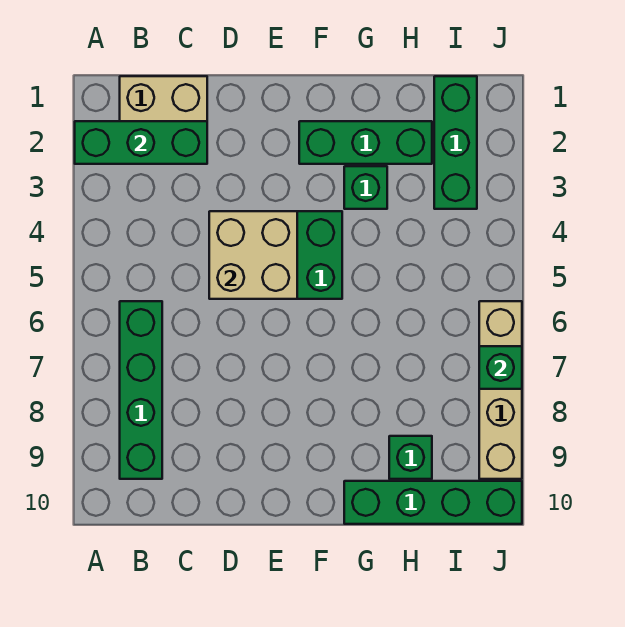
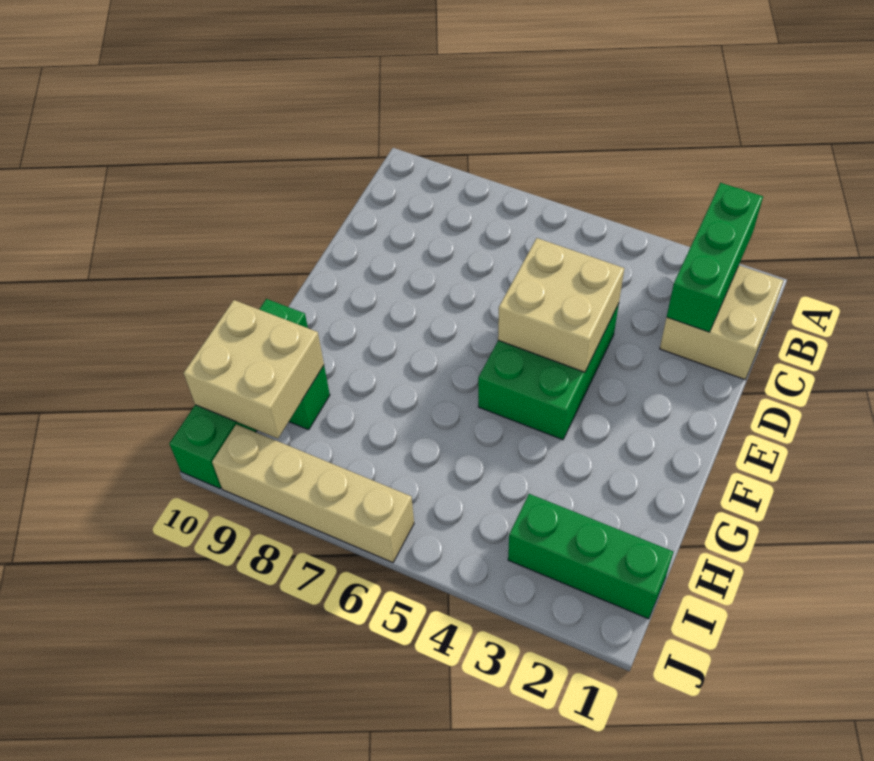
green 1x4 brick [120,301,162,479] -> none
green 1x3 brick [299,121,432,164] -> none
green 1x1 brick [344,166,387,209] -> none
none -> tan 2x2 brick [184,300,324,439]
green 1x1 brick [479,346,522,389] -> none

